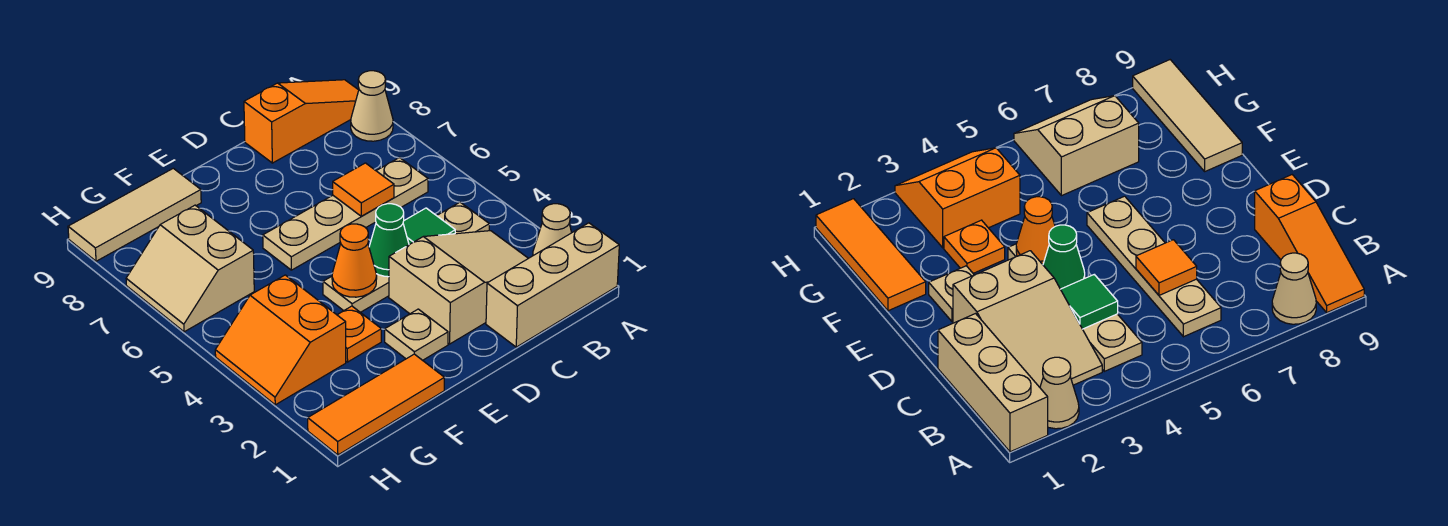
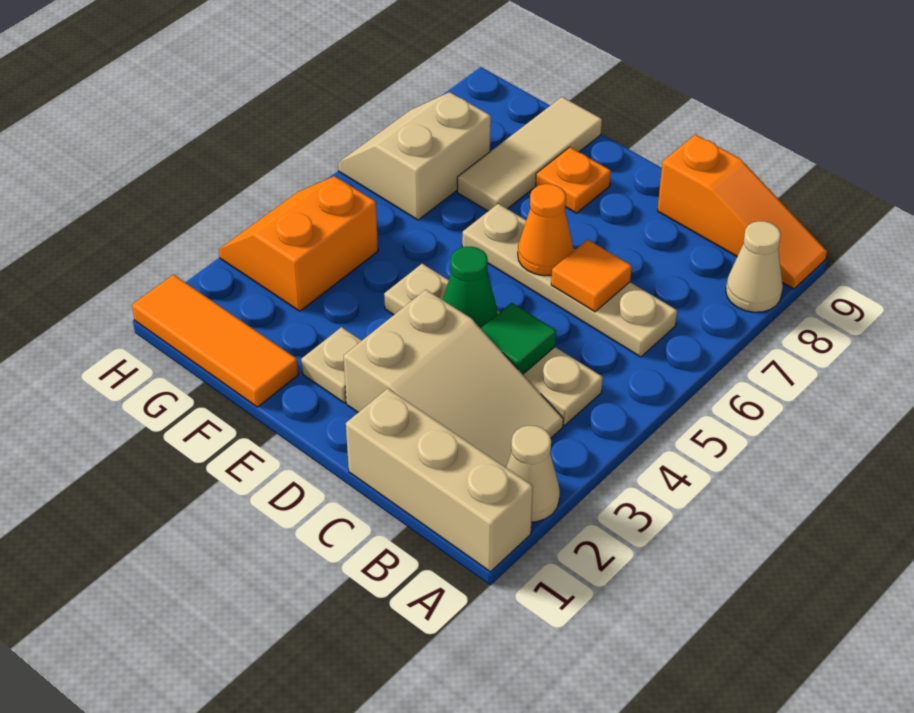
orange 1x1 cone [332,224,377,297] -> orange 1x1 cone moved to [518,184,574,276]
orange 1x1 plate [337,306,381,362] -> orange 1x1 plate moved to [536,147,611,213]
tan 1x3 tile [68,168,201,261] -> tan 1x3 tile turned to [457,97,602,211]

